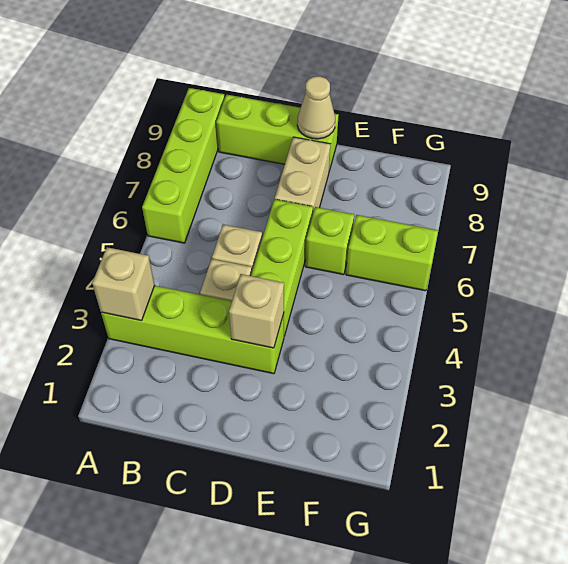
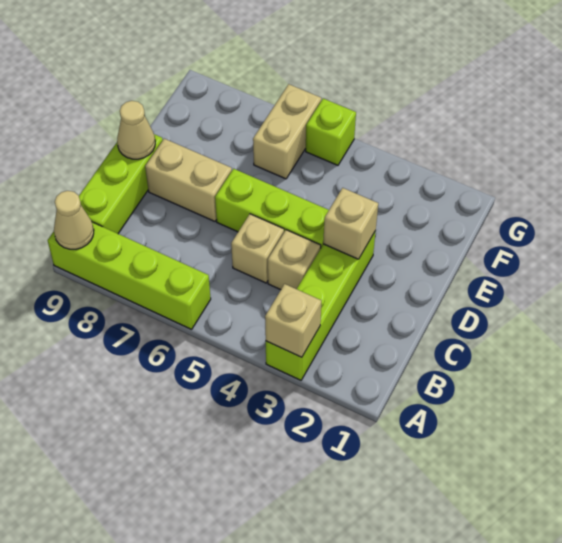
none -> tan 1x1 cone [54,191,94,249]
lime 1x1 brick [305,207,354,275] -> lime 1x1 brick moved to [306,98,356,165]
lime 1x2 brick [346,215,438,291] -> tan 1x2 brick [253,84,321,179]

